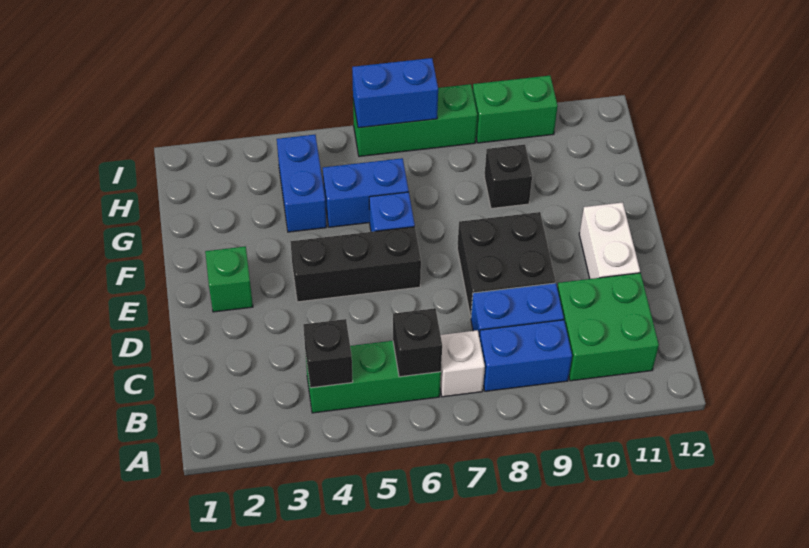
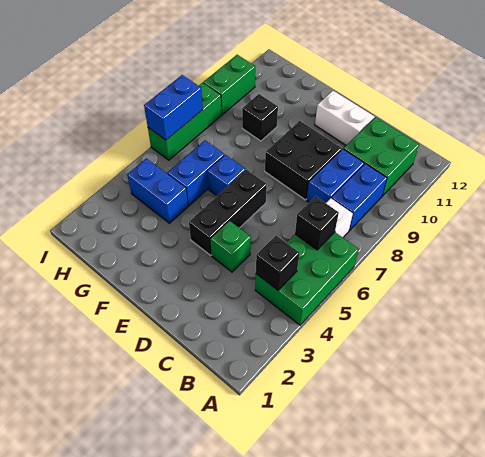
green 1x3 brick [305,341,441,413] -> green 2x3 brick [255,232,359,325]
green 1x1 brick [205,246,253,312] -> green 1x1 brick moved to [211,221,251,272]

